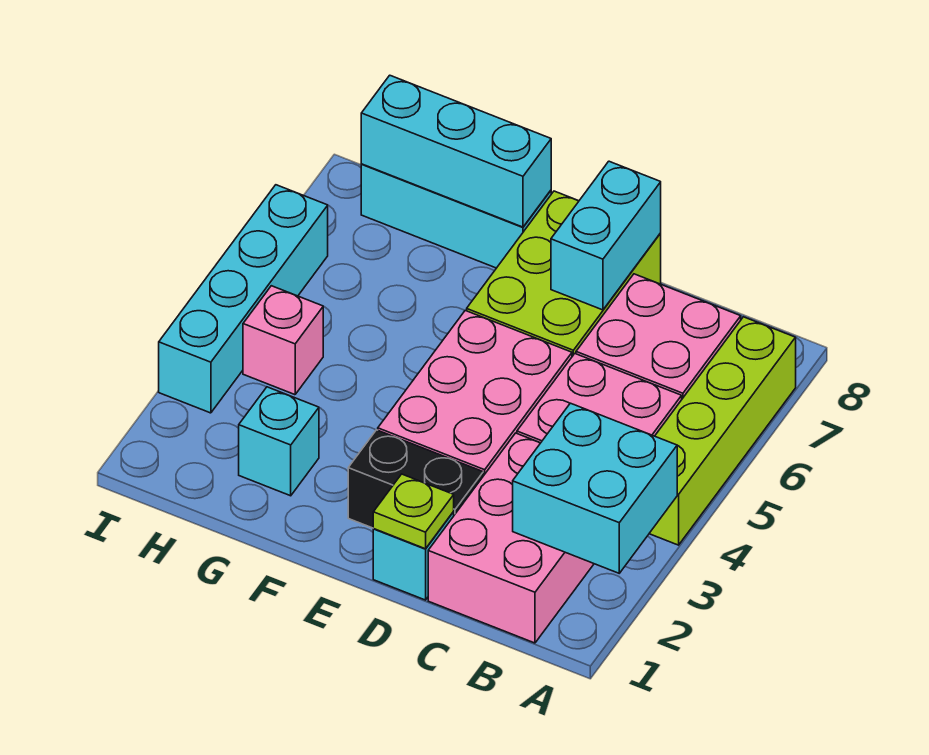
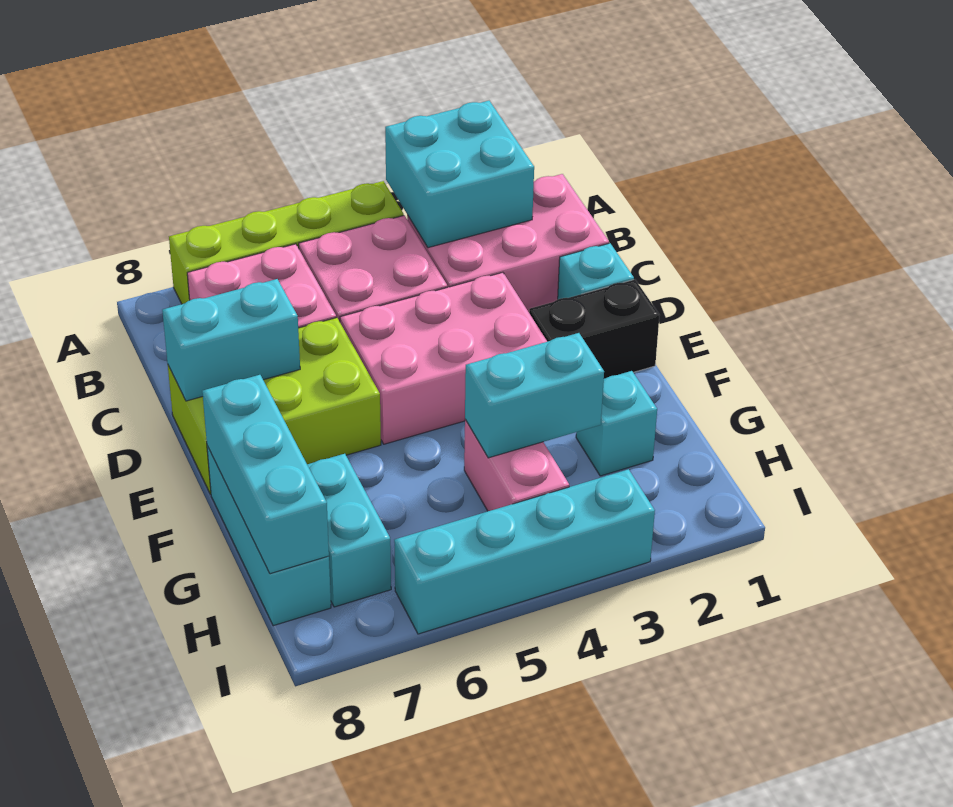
lime 1x1 plate [373,474,454,549] -> none
black 1x2 brick [348,430,483,528] -> black 1x2 brick turned to [529,279,660,379]
none -> cyan 1x2 brick [465,333,604,458]
none -> cyan 1x2 brick [307,454,391,607]
pink 1x1 brick [243,286,323,395] -> pink 1x2 brick [464,420,569,511]

